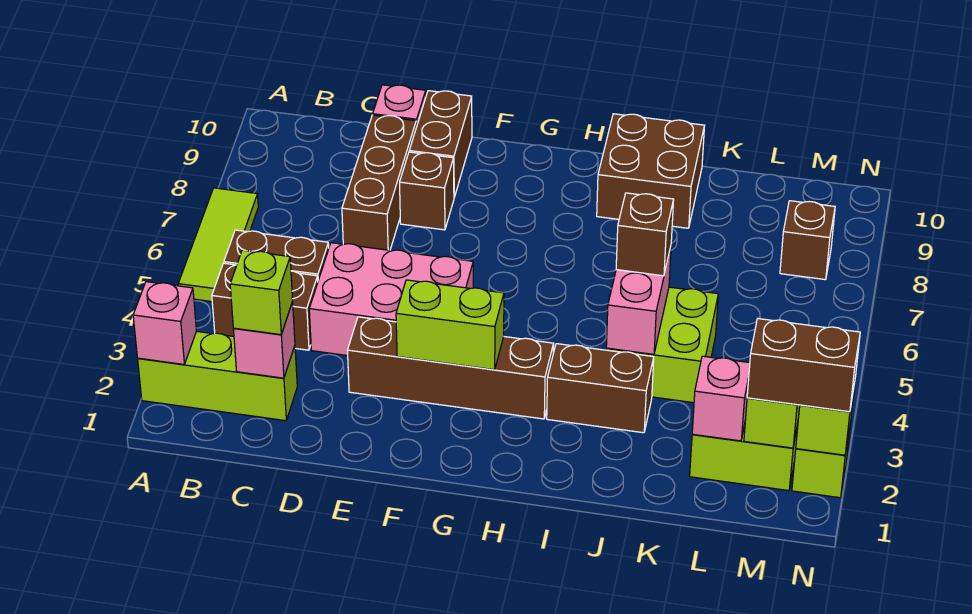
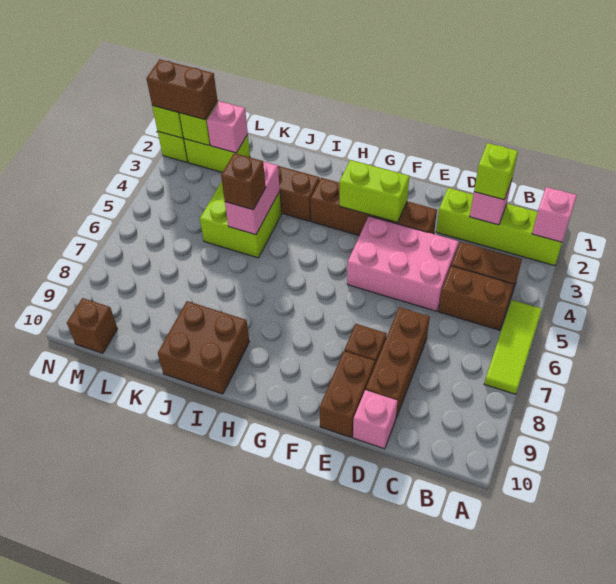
lime 1x3 brick [138,331,297,421] -> lime 1x4 brick [436,188,562,266]
brown 1x1 brick [780,201,835,280] -> brown 1x1 brick moved to [67,298,118,353]

